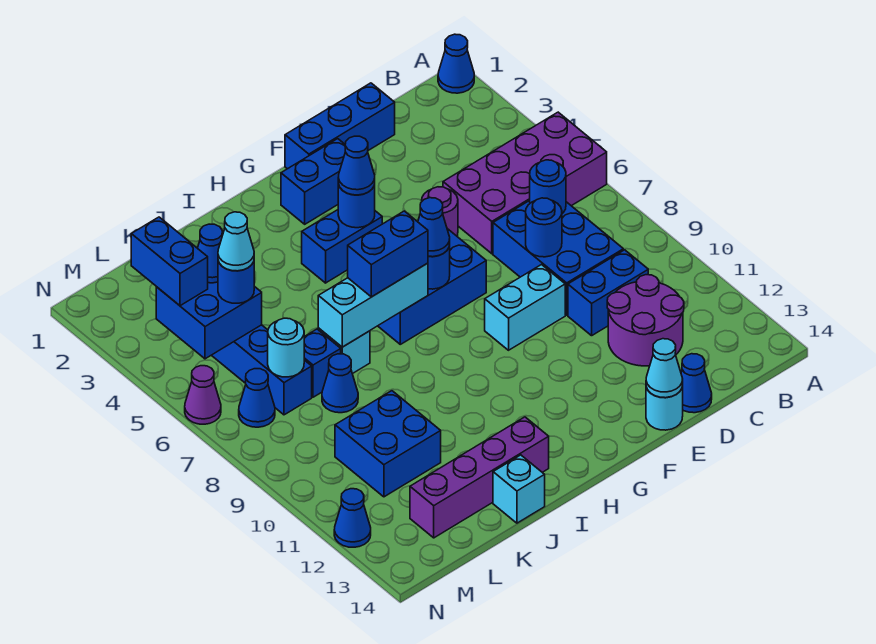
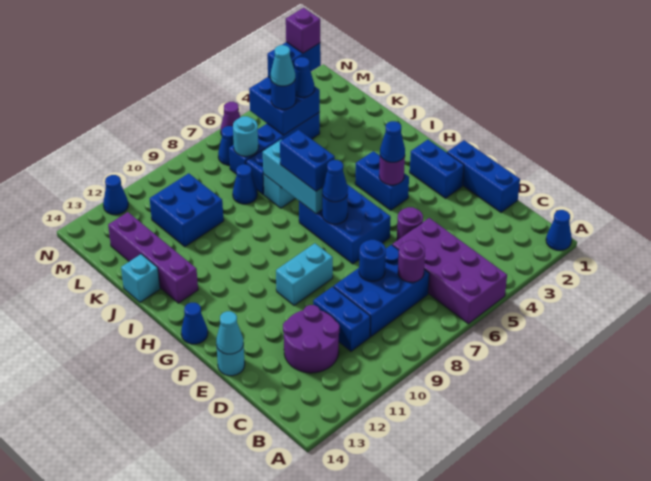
blue 1x1 round brick [530,160,566,213] -> purple 1x1 round brick [398,240,425,282]
blue 1x1 cone [681,354,712,413] -> blue 1x1 cone moved to [181,303,208,344]
cyan 1x2 brick [485,265,565,350] -> cyan 1x2 brick turned to [276,243,333,305]
blue 1x1 round brick [338,184,375,228] -> purple 1x1 round brick [379,156,405,185]
none -> purple 1x1 brick [286,8,320,53]

